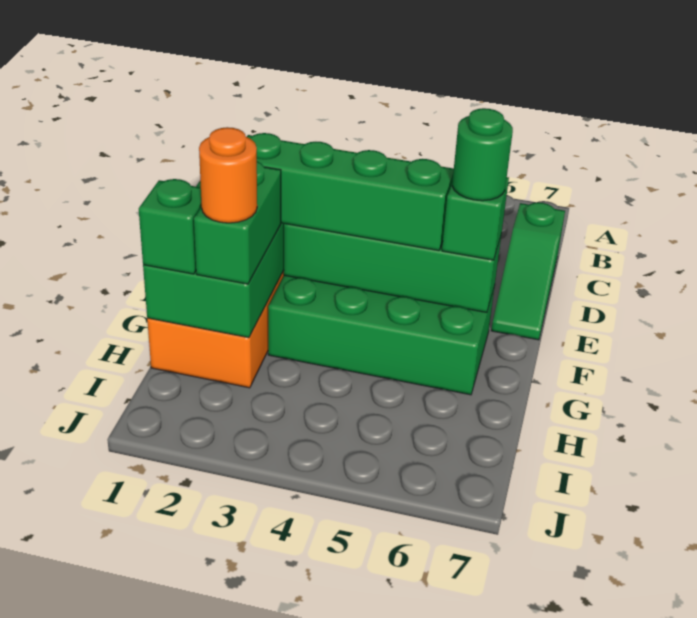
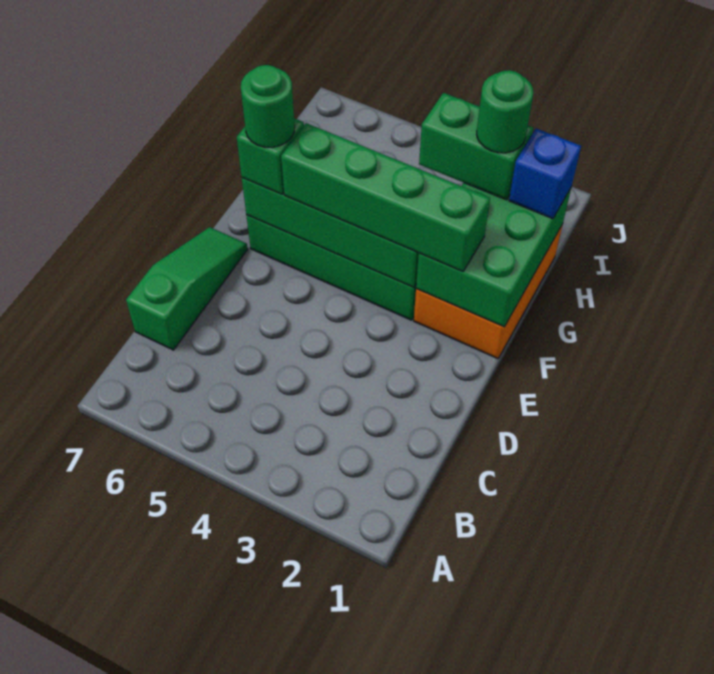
green 1x2 brick [194,161,281,284] -> green 1x2 brick turned to [419,93,533,200]
green 1x1 brick [139,179,202,274] -> blue 1x1 brick [509,129,581,219]
orange 1x1 round brick [199,127,257,223] -> green 1x1 round brick [477,70,533,153]

